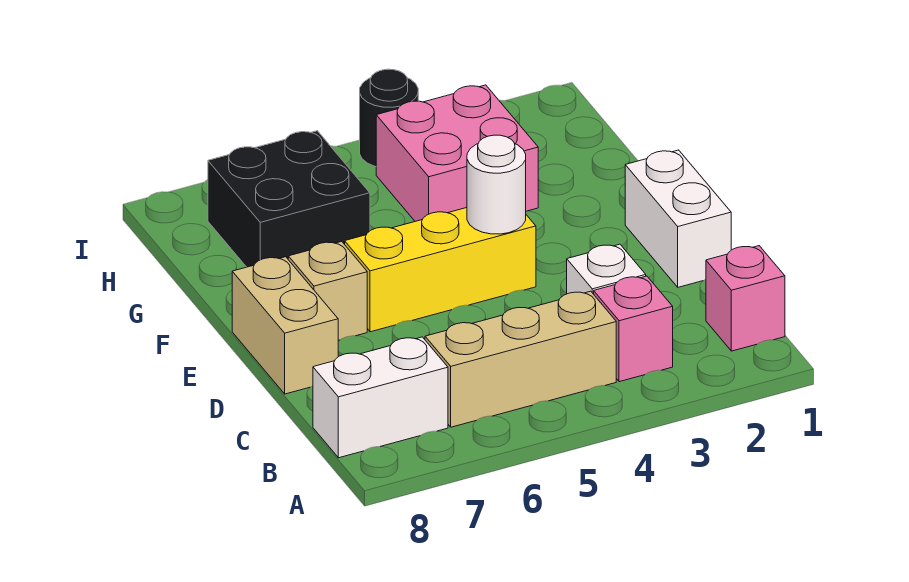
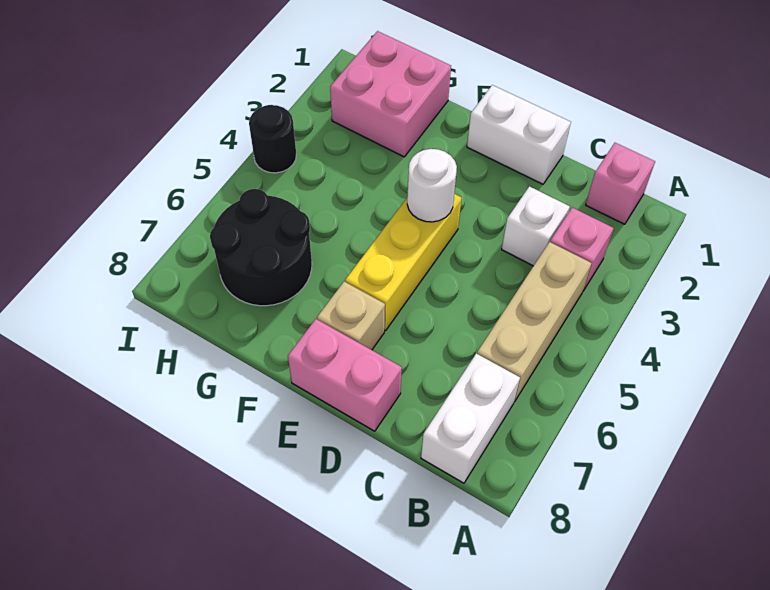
tan 1x2 brick [232,257,338,394] -> pink 1x2 brick [288,319,402,431]
pink 2x2 brick [376,85,538,221] -> pink 2x2 brick moved to [330,31,451,157]
black 2x2 brick [208,131,370,267] -> black 2x2 round brick [210,189,312,306]

